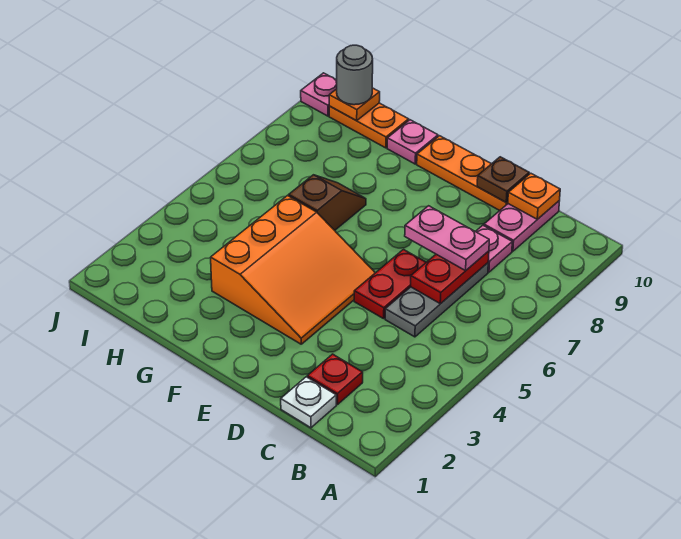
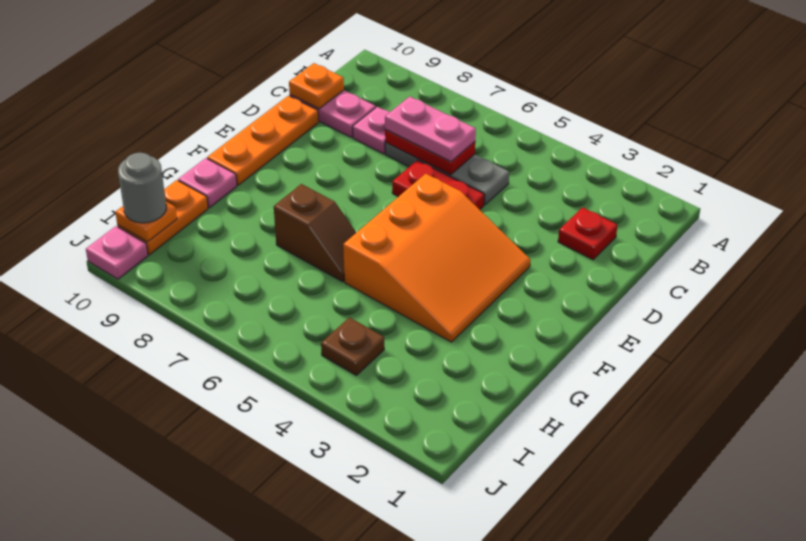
white 1x1 plate [281,377,336,428] -> none
pink 1x2 plate [405,206,489,271] -> pink 1x2 plate turned to [385,97,476,162]
brown 1x1 plate [477,157,529,202] -> brown 1x1 plate moved to [321,318,384,375]
orange 3x3 slope [211,196,375,344] -> orange 3x3 slope turned to [343,174,530,342]
brown 1x2 slope [289,175,366,230] -> brown 1x2 slope turned to [274,184,356,282]

